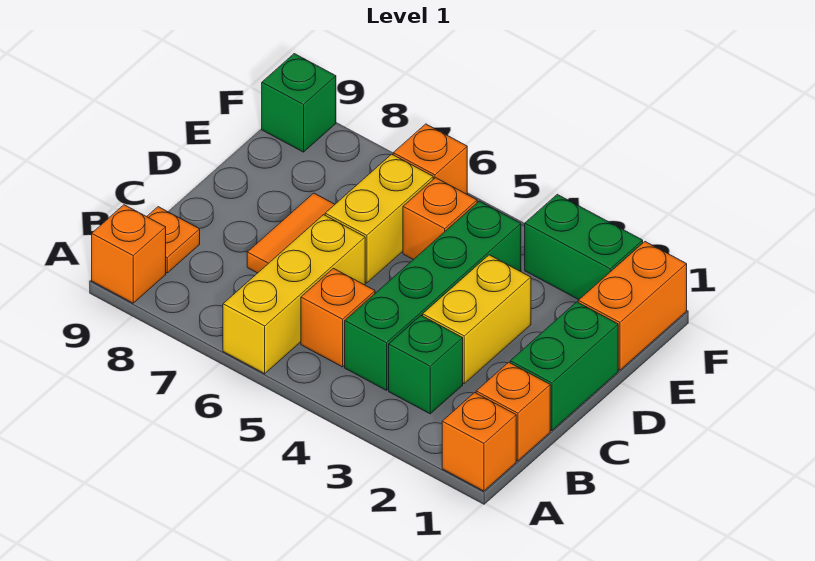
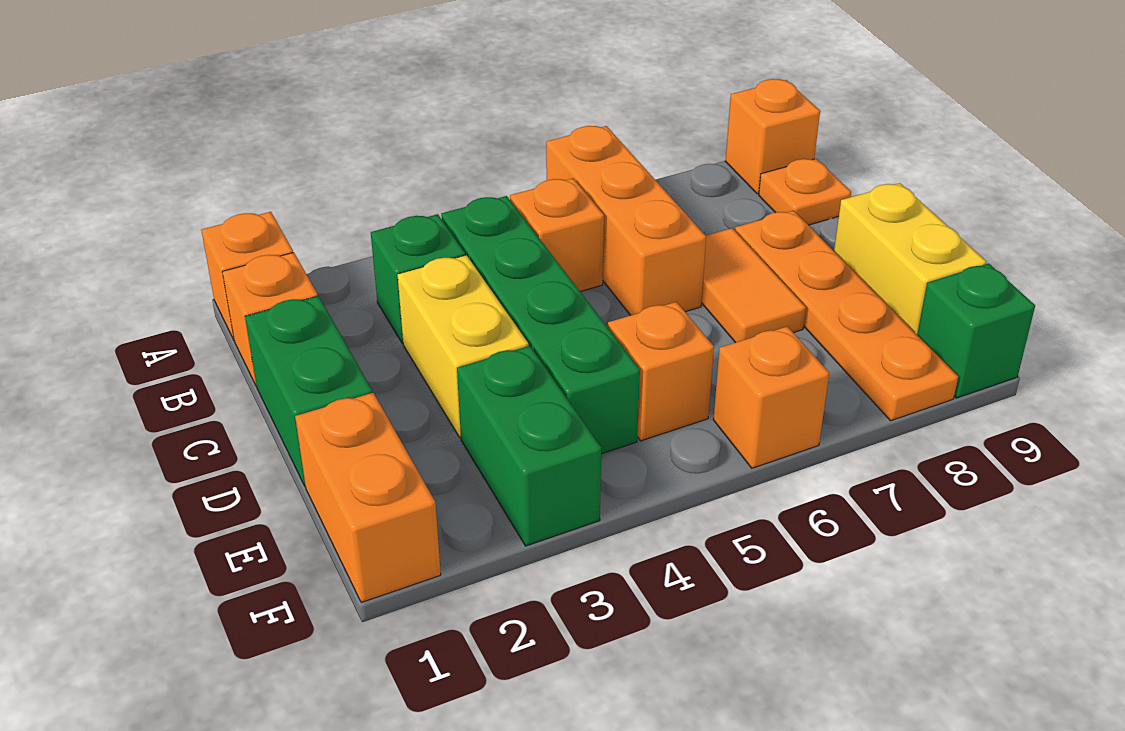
yellow 1x3 brick [223,215,365,374] -> orange 1x3 brick [546,126,706,315]
none -> orange 1x4 plate [735,211,958,421]
yellow 1x2 brick [325,154,433,283] -> yellow 1x2 brick moved to [834,183,986,334]
green 1x2 brick [525,194,643,300] -> green 1x2 brick turned to [457,346,601,546]

